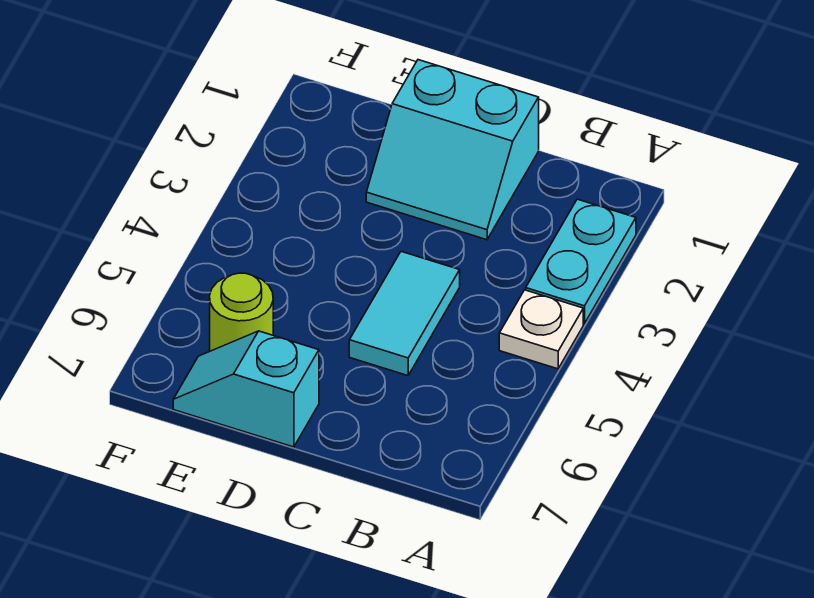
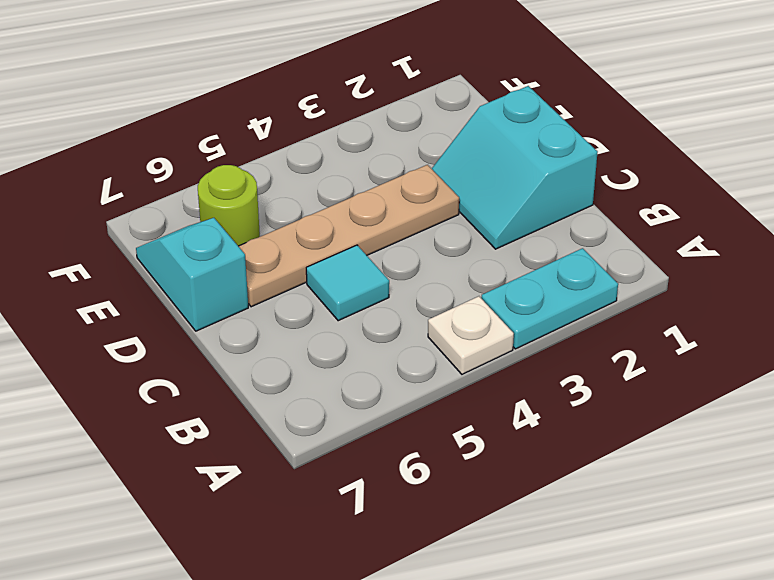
cyan 1x2 tile [349,252,460,376] -> cyan 1x1 tile [306,245,389,321]
none -> tan 1x4 plate [238,165,459,307]

